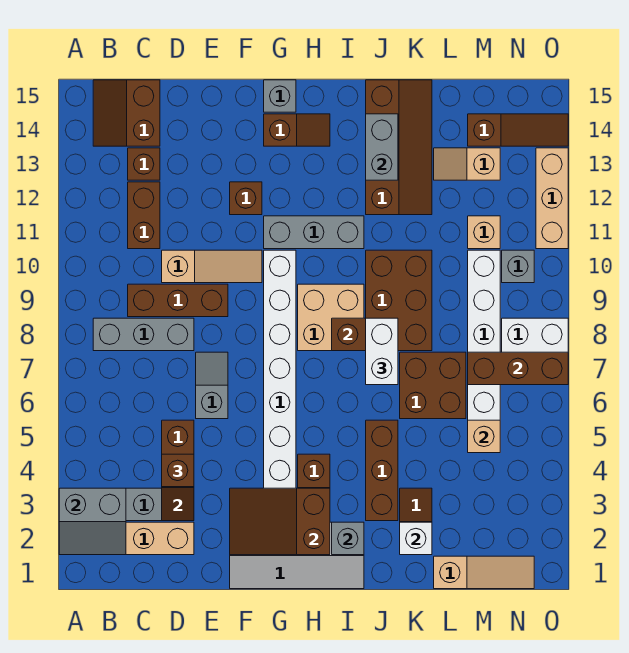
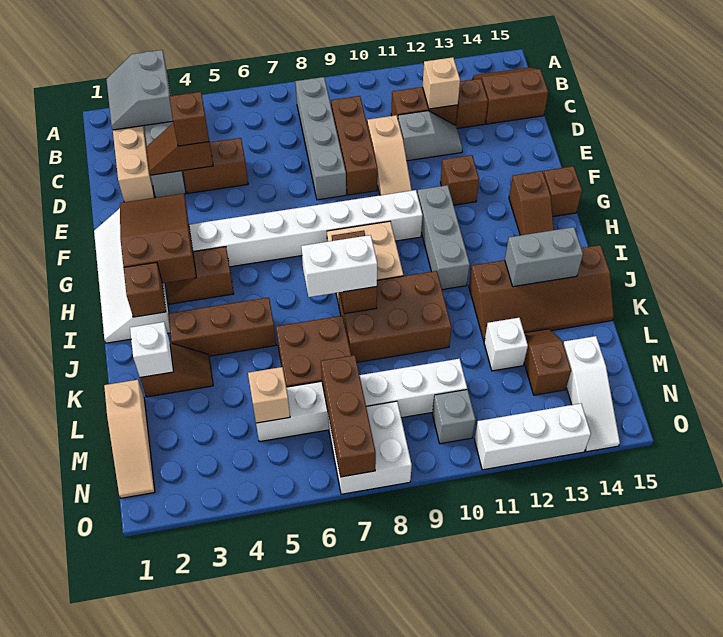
grey 1x3 brick [93,318,194,351] -> grey 1x4 brick [295,77,346,200]
grey 1x2 slope [196,352,228,419] -> grey 1x2 slope moved to [398,111,463,161]
grey 1x1 brick [264,80,296,112] -> brown 1x1 brick [544,166,582,217]
grey 1x1 brick [332,522,364,555] -> brown 1x1 brick [124,262,166,317]
none -> white 1x1 brick [484,318,528,371]
tan 1x2 slope [434,148,500,180] -> brown 1x2 slope [524,329,571,395]
tan 1x1 brick [468,216,500,249] -> tan 1x1 brick moved to [423,57,460,109]
brown 1x3 slope [468,114,568,146] -> white 1x3 slope [563,336,620,452]
tan 1x3 brick [536,148,568,249] -> white 1x3 brick [474,403,591,470]

